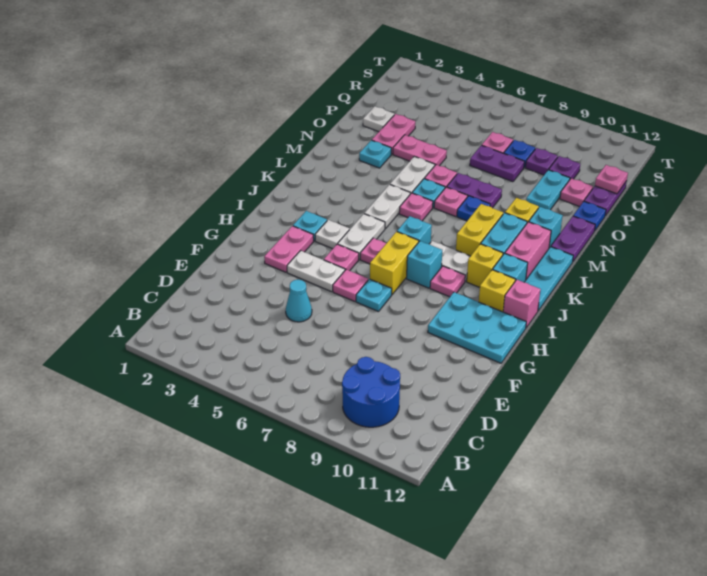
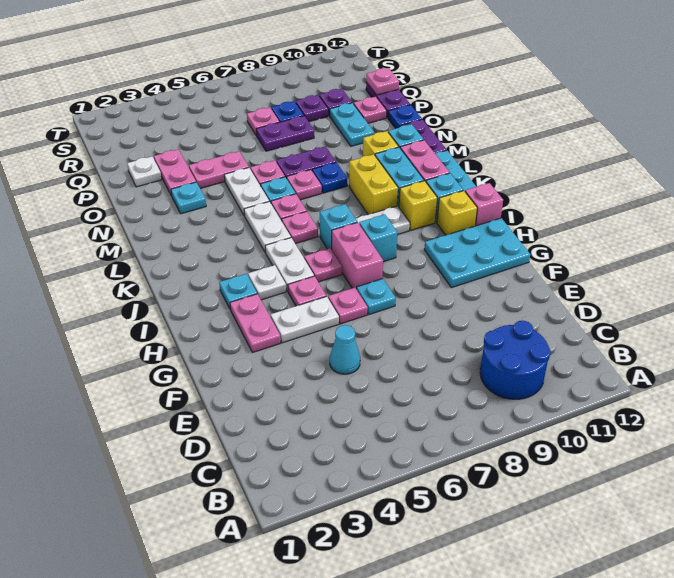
yellow 1x2 brick [370,232,419,295] -> pink 1x2 brick [332,222,383,289]
pink 1x1 plate [430,266,465,297] -> pink 1x1 plate moved to [282,211,318,244]

